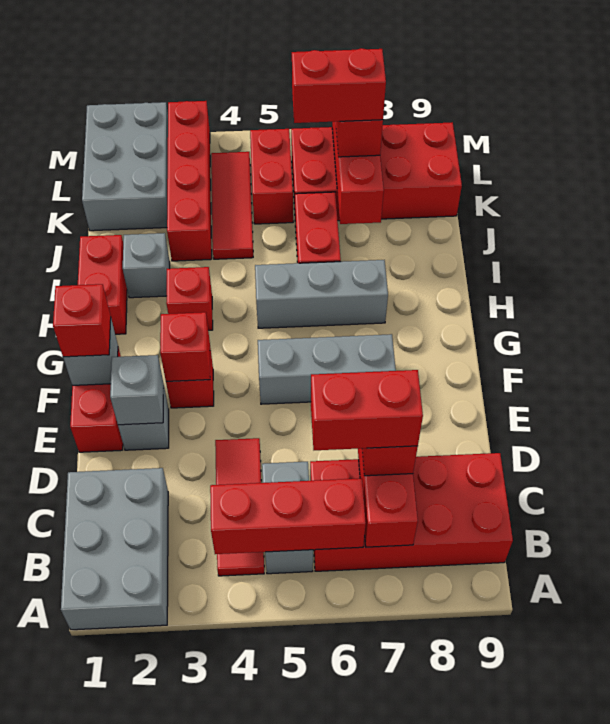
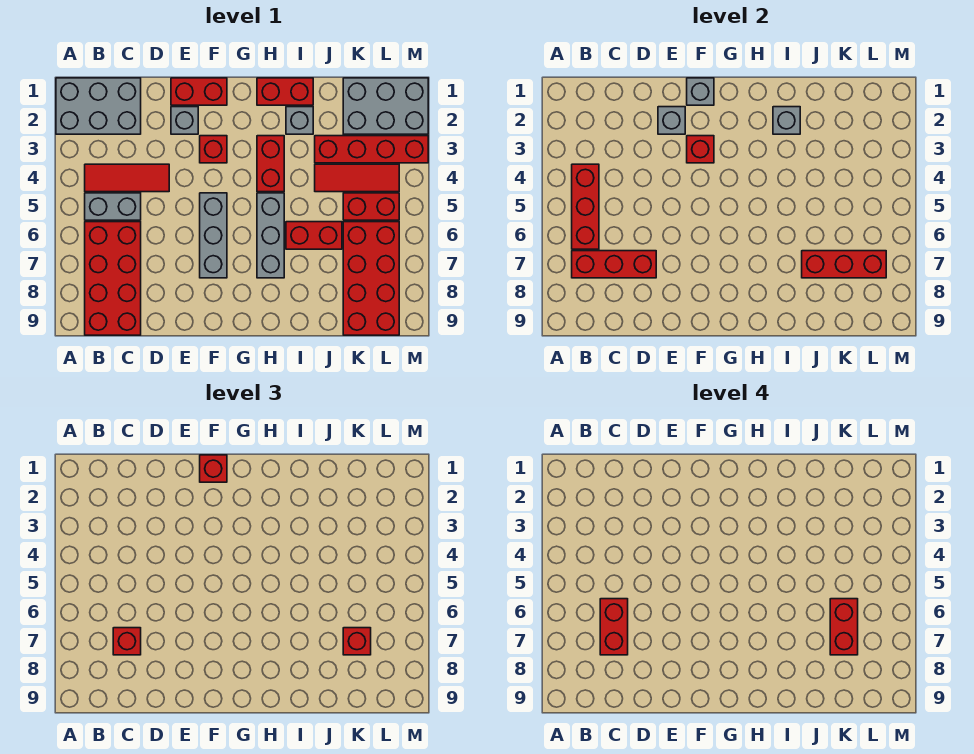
red 1x1 brick [166,267,213,330] -> red 1x2 brick [257,136,284,192]
none -> grey 1x1 brick [773,107,800,134]

